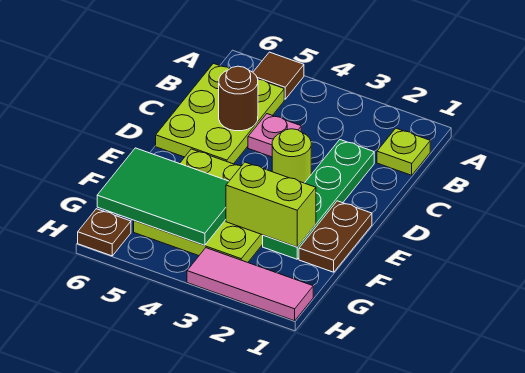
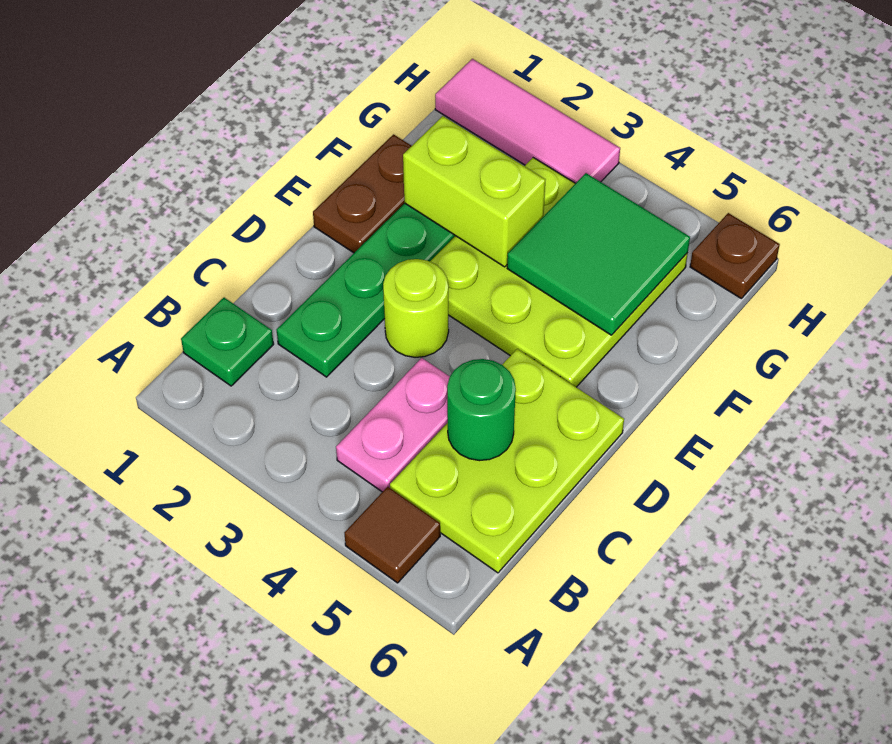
lime 1x1 plate [377,128,430,175] -> green 1x1 plate [181,298,274,386]
pink 1x1 plate [248,114,301,157] -> pink 1x2 plate [336,358,450,492]
brown 1x1 round brick [219,66,258,131] -> green 1x1 round brick [447,359,516,461]
green 2x3 tile [97,148,229,245] -> green 2x2 tile [507,173,690,335]

